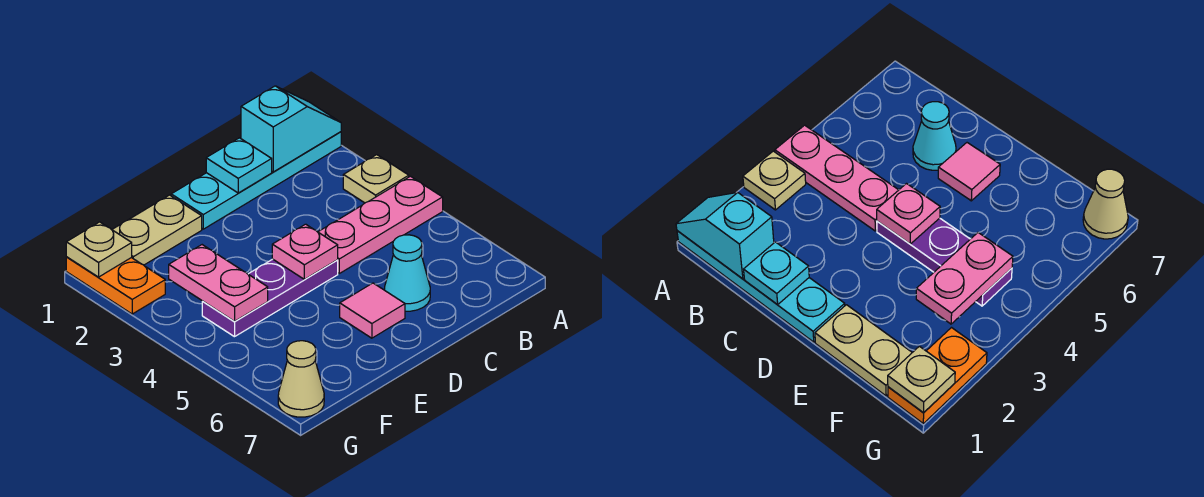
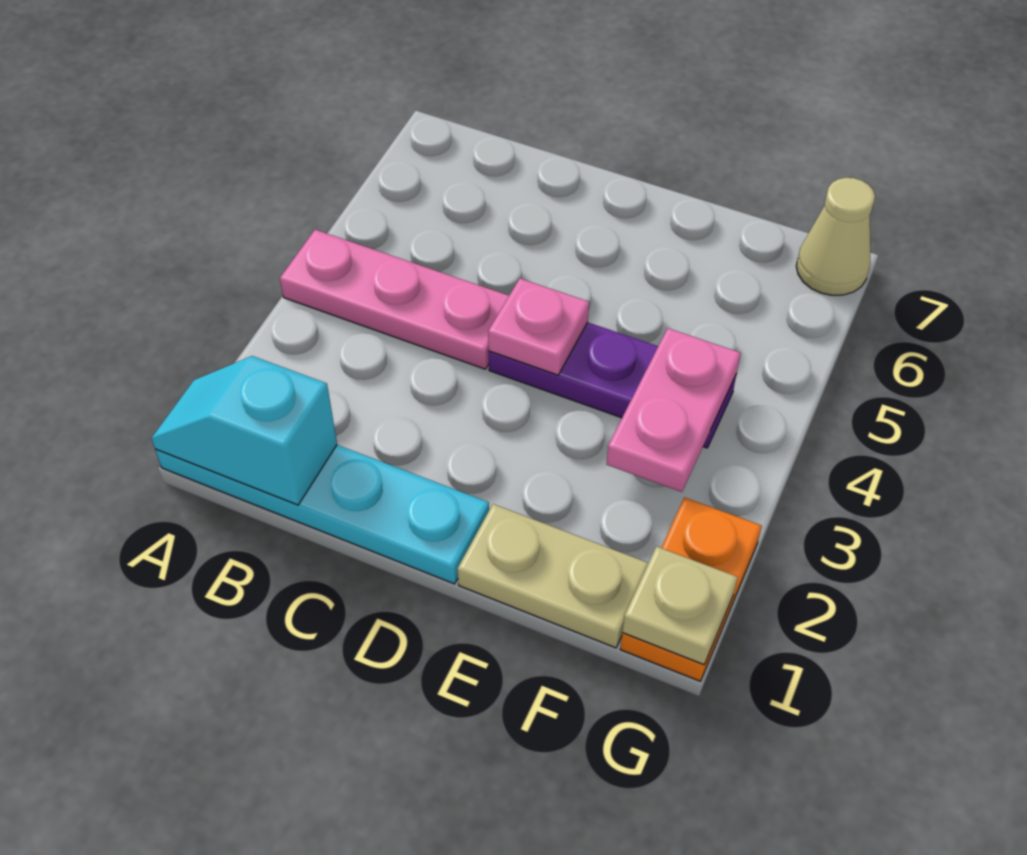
tan 1x1 plate [343,155,409,203] -> none
cyan 1x1 plate [206,138,272,193] -> none
cyan 1x1 cone [385,235,430,311] -> none
pink 1x1 tile [340,283,405,338] -> none

